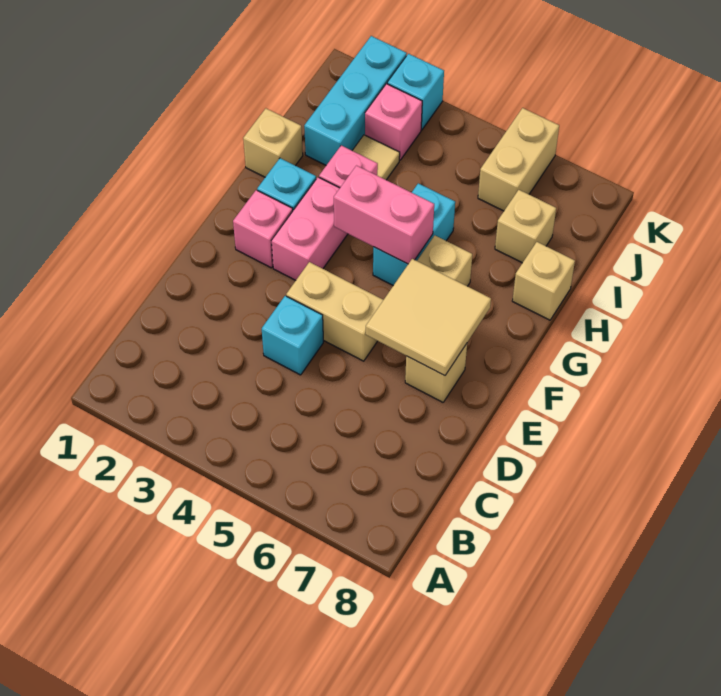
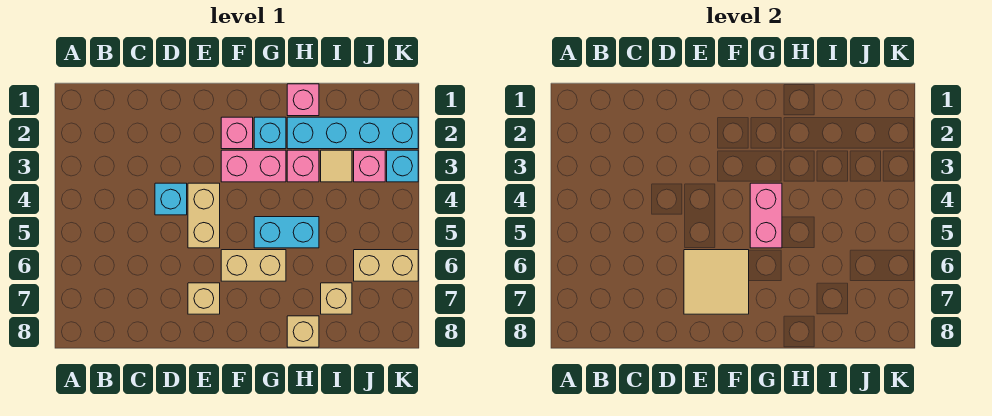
tan 1x1 brick [243,109,303,177] -> pink 1x1 brick [287,84,319,116]
cyan 1x3 brick [304,36,407,165] -> cyan 1x4 brick [287,117,418,149]

